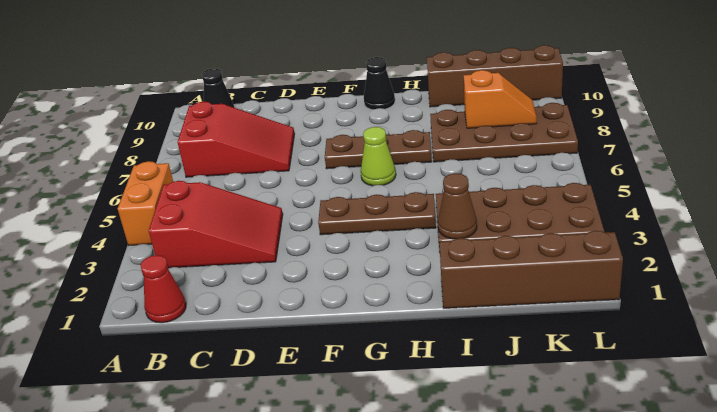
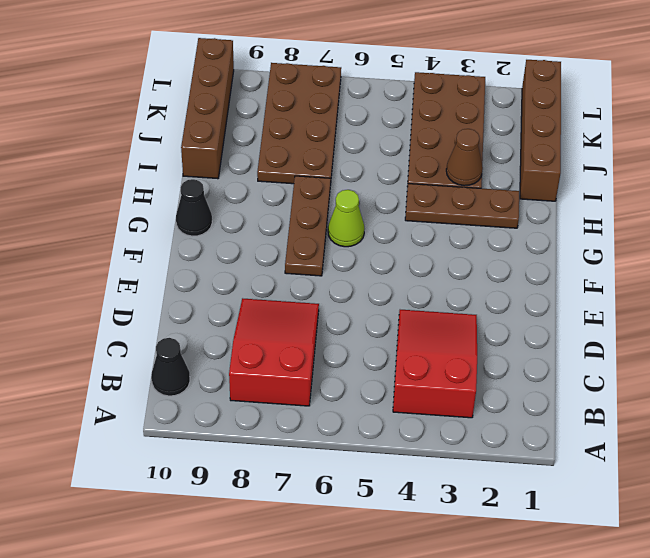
orange 1x2 brick [118,161,173,245] -> none
red 1x1 cone [141,255,186,323] -> none
brown 1x3 plate [318,192,436,235] -> brown 1x3 plate turned to [405,184,519,228]
orange 1x2 slope [464,70,537,128] -> none

